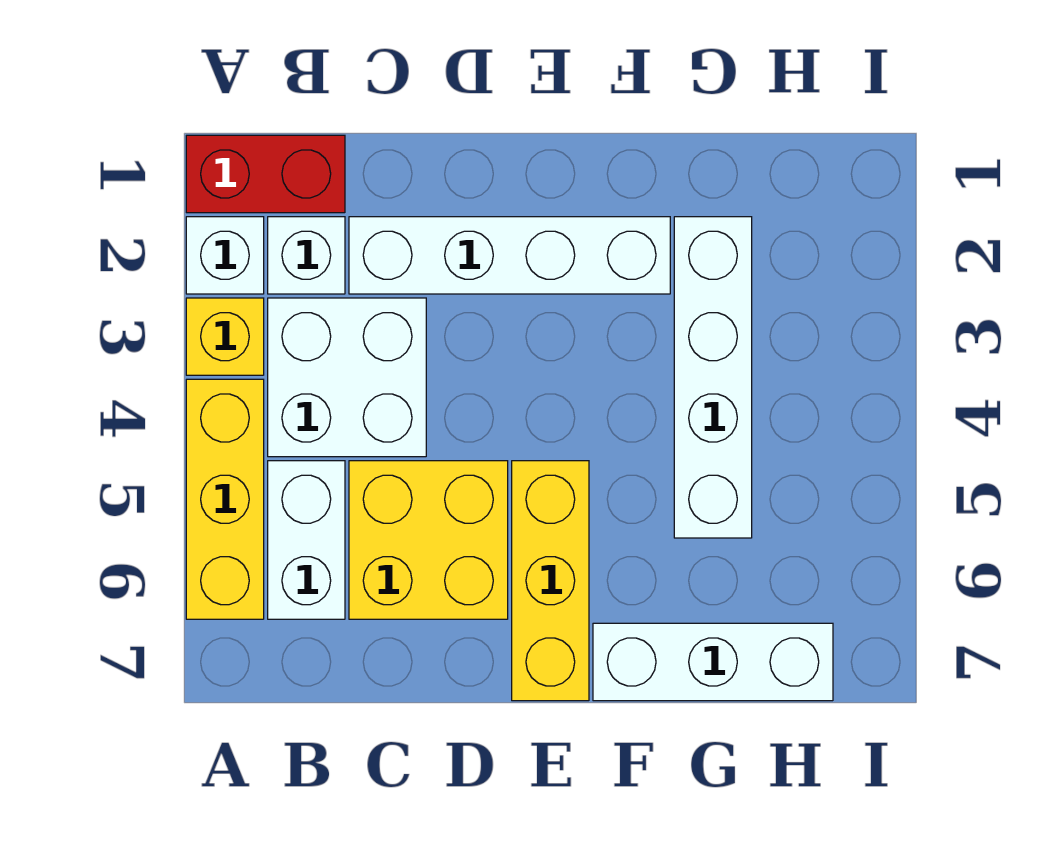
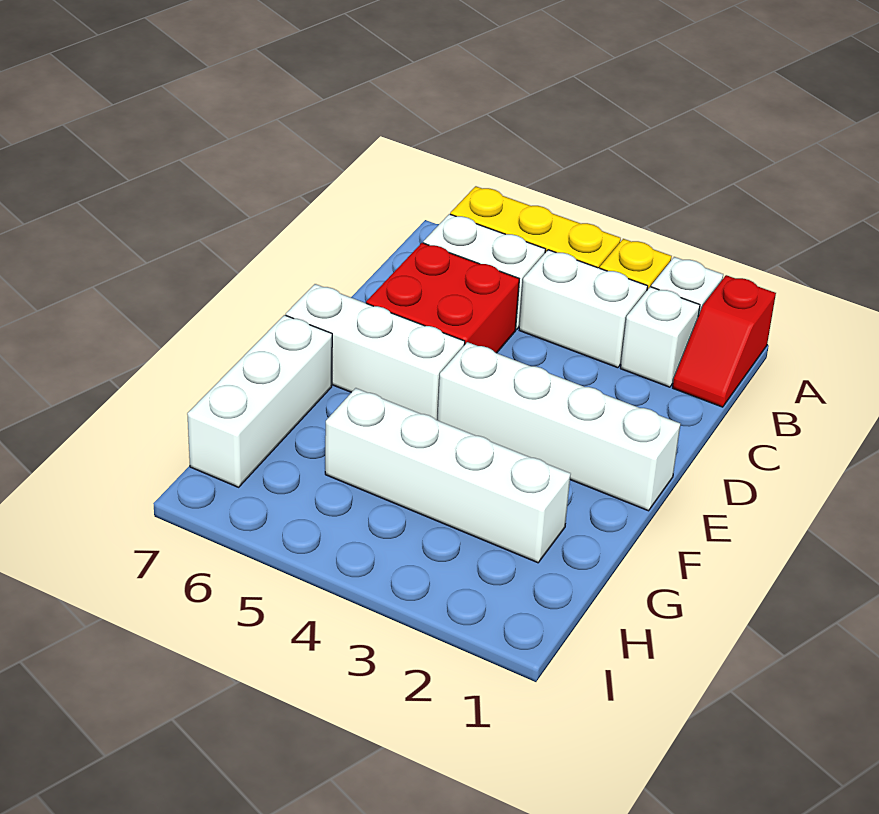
red 1x2 brick [186,135,345,213] -> red 1x2 slope [673,275,776,407]
white 2x2 brick [268,298,426,457] -> white 1x2 brick [519,250,648,368]
white 1x4 brick [349,217,670,294] -> white 1x4 brick turned to [438,342,680,511]
yellow 2x2 brick [349,461,508,619] -> red 2x2 brick [366,243,519,353]
yellow 1x3 brick [512,461,589,701] -> white 1x3 brick [286,284,465,420]

